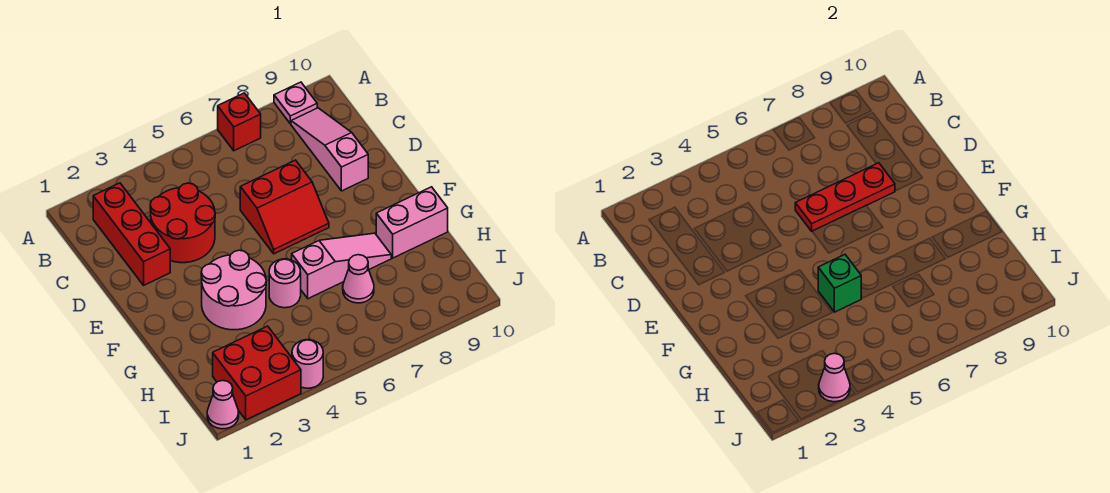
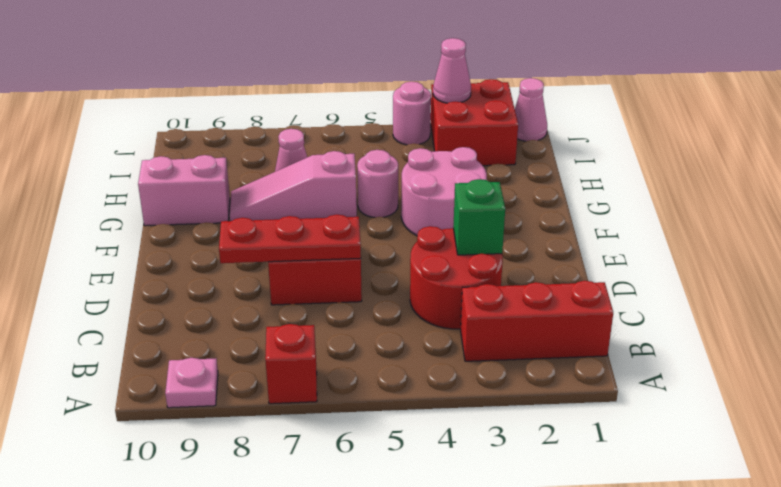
red 1x3 brick [93,183,170,285] -> red 1x3 brick turned to [461,281,613,361]
pink 1x3 slope [291,108,368,191] -> none
green 1x1 brick [818,255,861,312] -> green 1x1 brick moved to [453,179,505,255]

